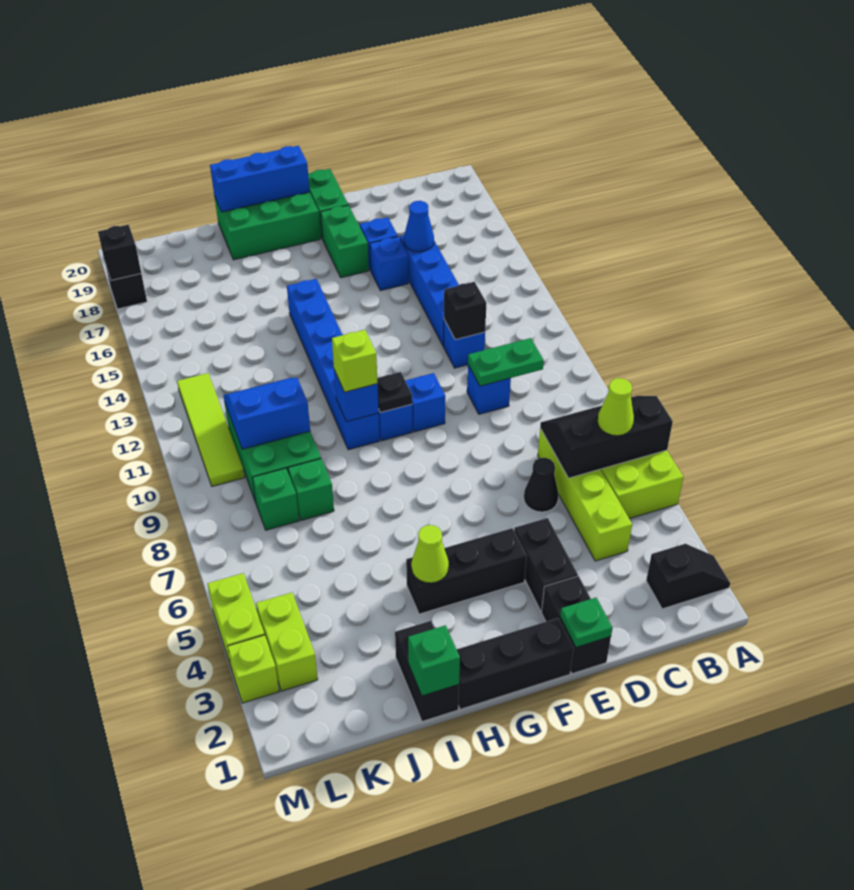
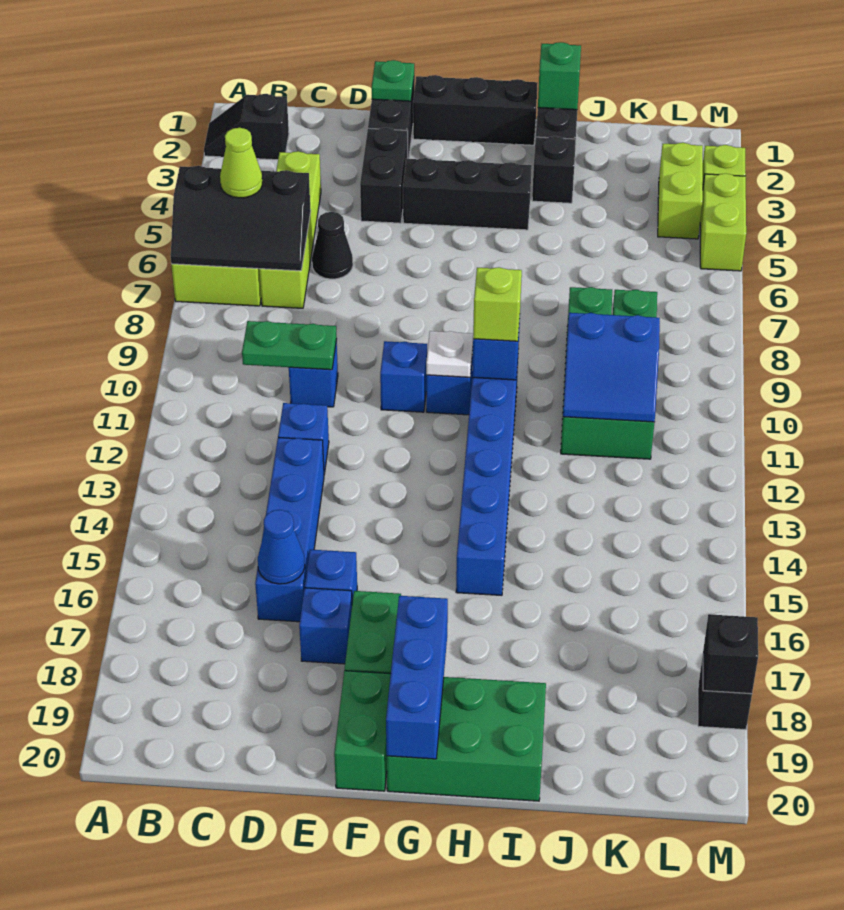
black 1x1 brick [444,282,486,340] -> black 1x1 brick moved to [532,136,576,203]
black 1x1 plate [377,372,412,413] -> white 1x1 plate [426,331,473,377]
blue 1x3 brick [210,146,310,212] -> blue 1x3 brick turned to [386,596,448,759]
lime 1x1 cone [411,525,449,583] -> none
lime 1x4 tile [177,373,245,487] -> none

